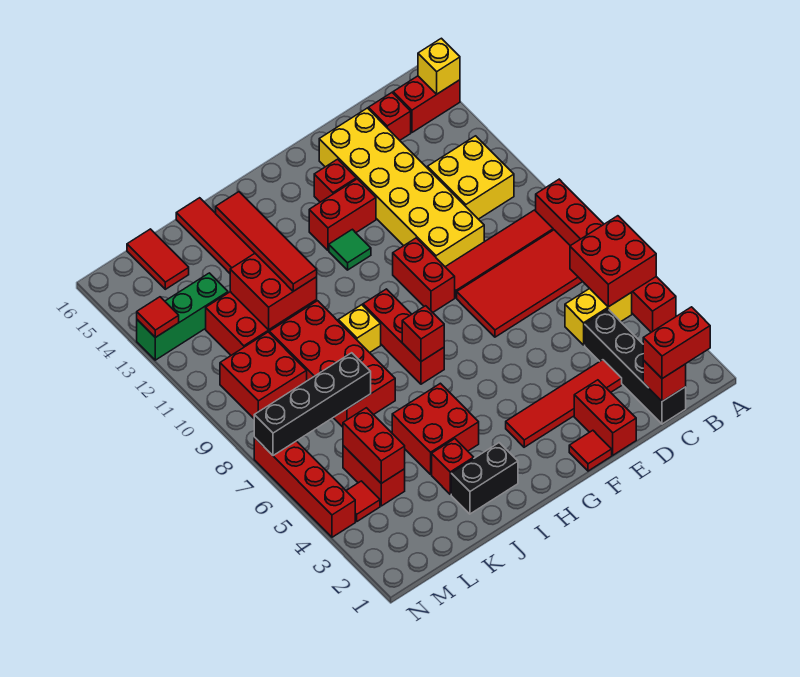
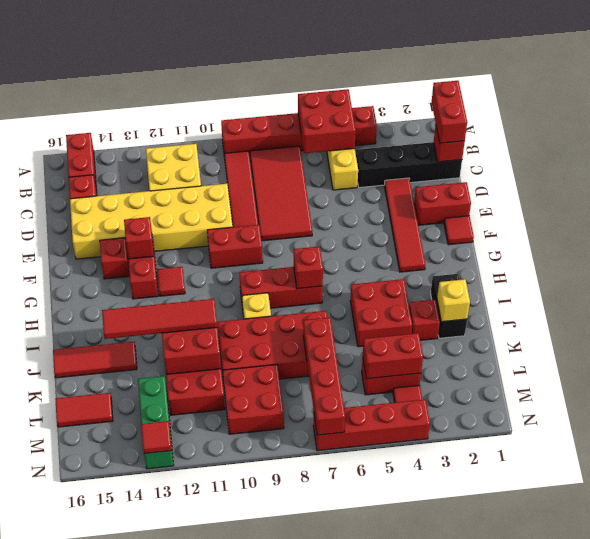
yellow 1x1 brick [418,38,460,94] -> yellow 1x1 brick moved to [437,279,470,322]
none -> red 1x1 brick [124,217,154,259]
green 1x1 tile [329,229,371,270] -> red 1x1 tile [157,267,185,296]
black 1x4 brick [254,353,371,456] -> red 1x4 brick [303,317,345,435]

